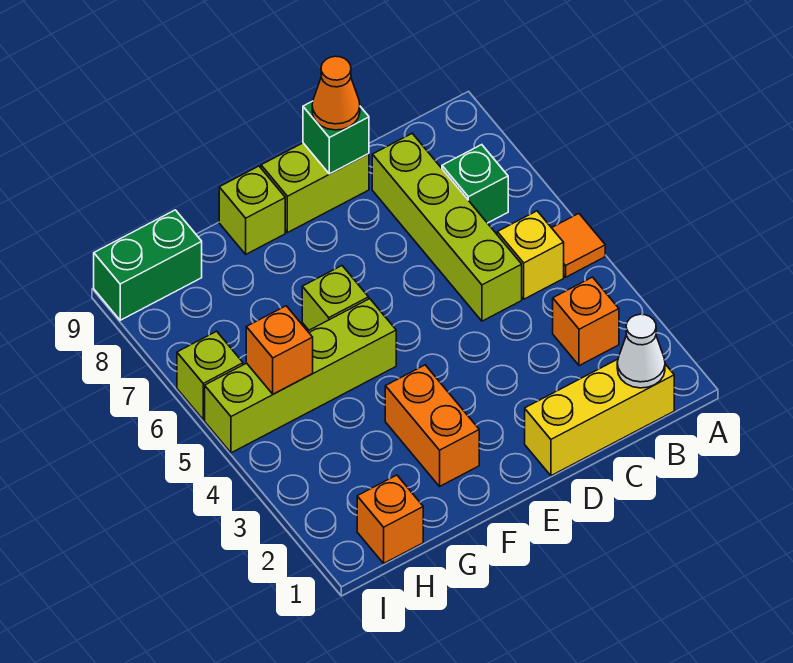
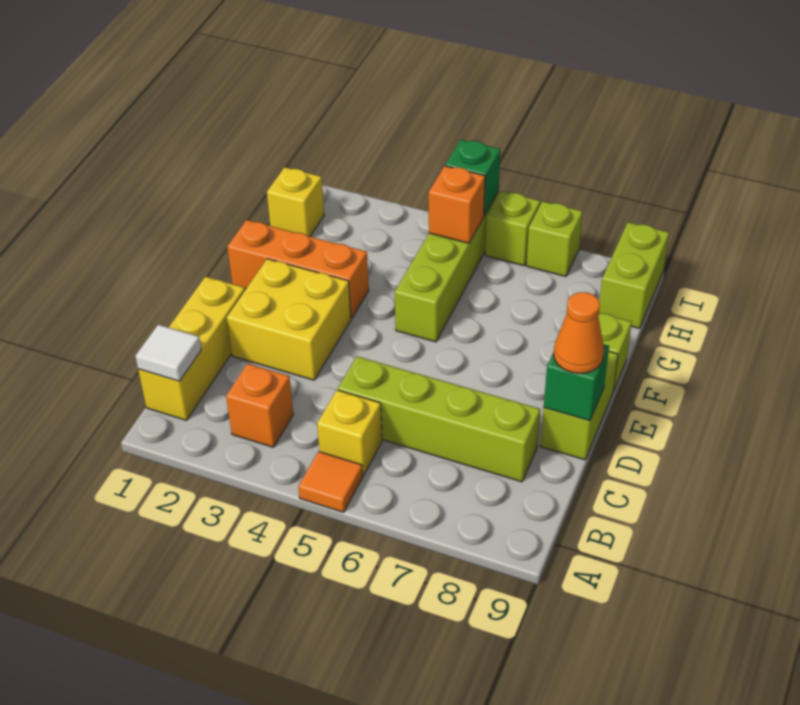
white 1x1 cone [617,314,665,388] -> white 1x1 tile [135,325,201,381]
green 1x1 brick [442,145,508,223] -> green 1x1 brick moved to [445,140,500,216]
none -> yellow 2x2 brick [227,259,351,380]
orange 1x2 brick [385,365,479,486] -> orange 1x3 brick [227,220,369,318]
lime 1x1 brick [302,266,369,330] -> lime 1x1 brick moved to [526,201,583,276]
orange 1x1 brick [357,475,423,563] -> yellow 1x1 brick [267,167,324,236]
green 1x2 brick [94,210,202,320] -> lime 1x2 brick [599,222,669,328]

